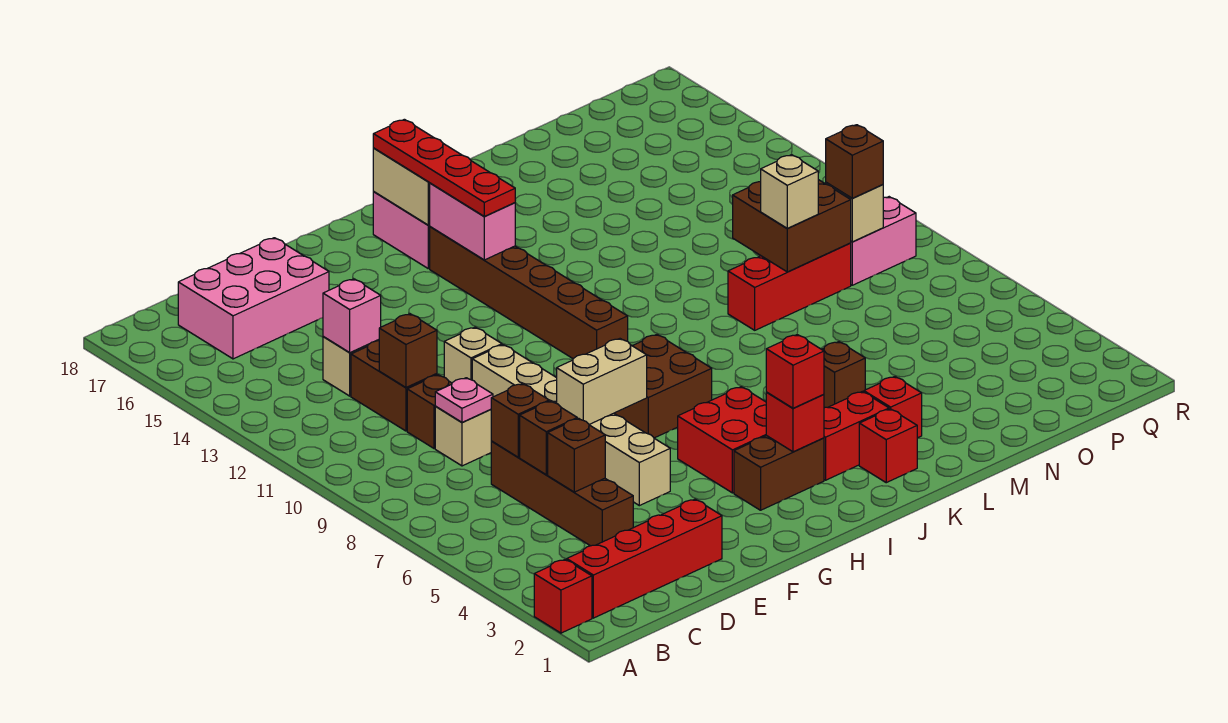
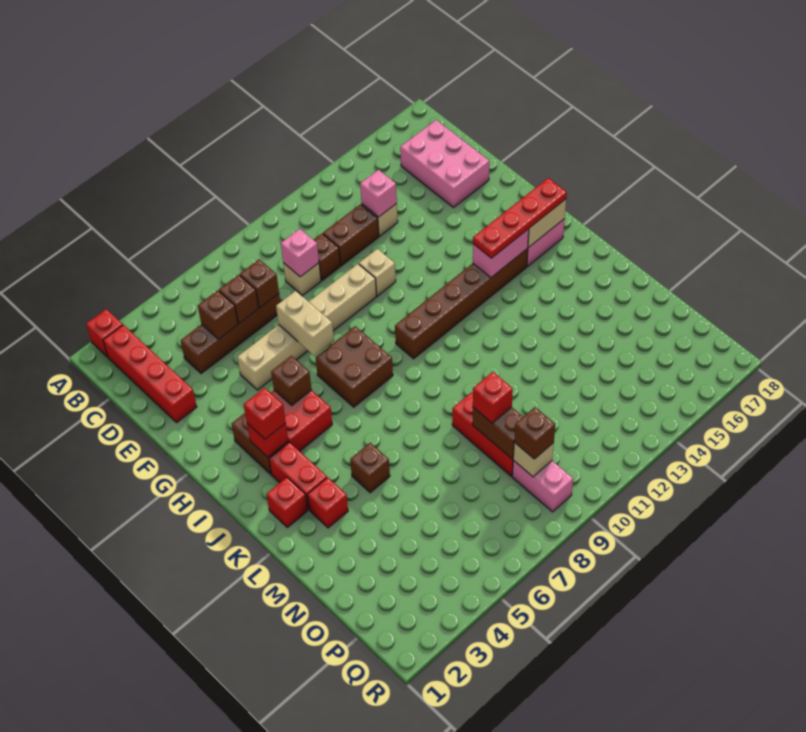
pink 1x1 plate [435,378,493,423] -> pink 1x1 brick [281,229,319,277]
brown 1x1 brick [379,314,437,387] -> brown 1x1 brick moved to [271,356,312,405]
brown 2x2 brick [733,180,851,272] -> brown 1x2 brick [472,407,523,459]
tan 1x1 brick [761,155,818,228] -> red 1x1 brick [473,372,513,423]

